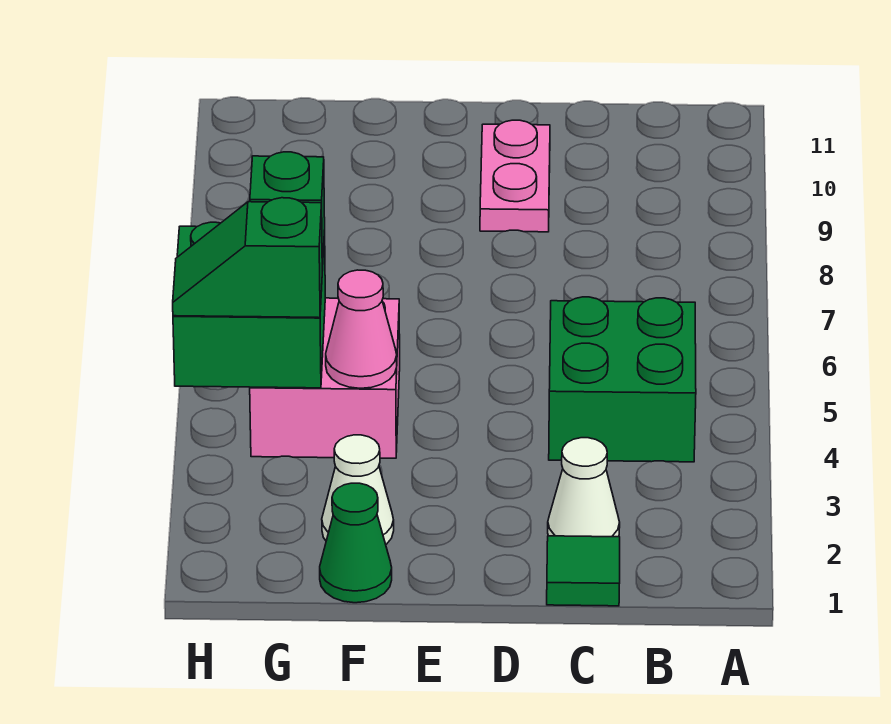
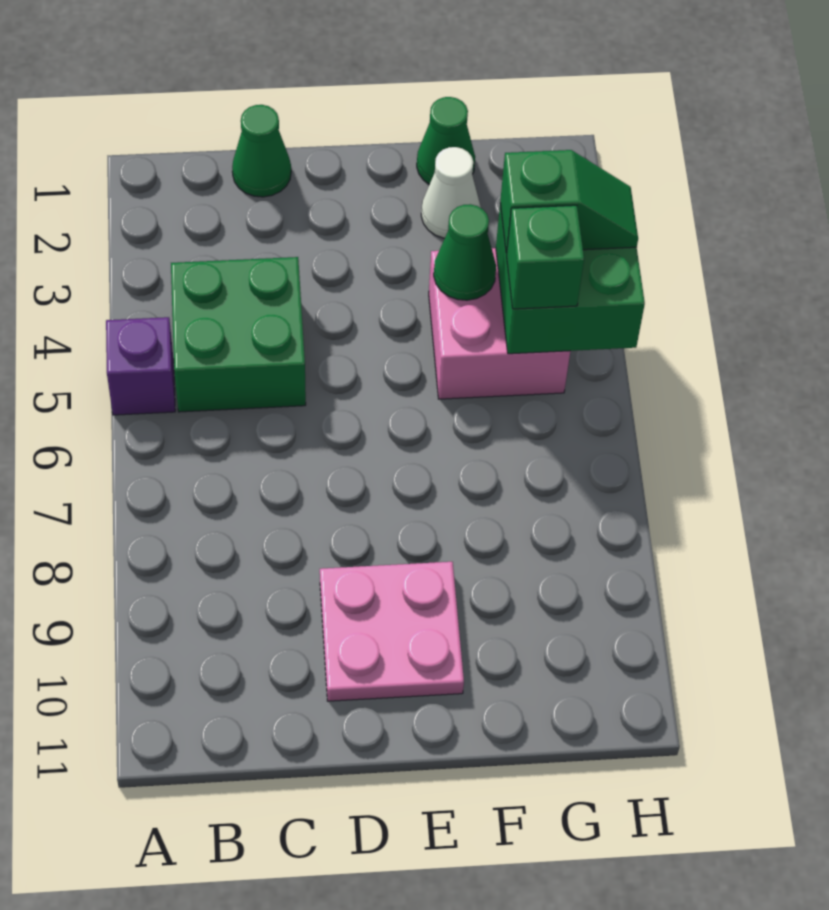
none -> purple 1x1 brick [106,317,175,415]
green 1x1 tile [547,536,620,606] -> green 1x1 cone [232,105,291,197]
white 1x1 cone [548,438,620,537] -> none
pink 1x2 plate [480,120,550,232] -> pink 2x2 plate [320,562,464,701]
pink 1x1 cone [326,270,397,388] -> green 1x1 cone [434,204,496,300]

